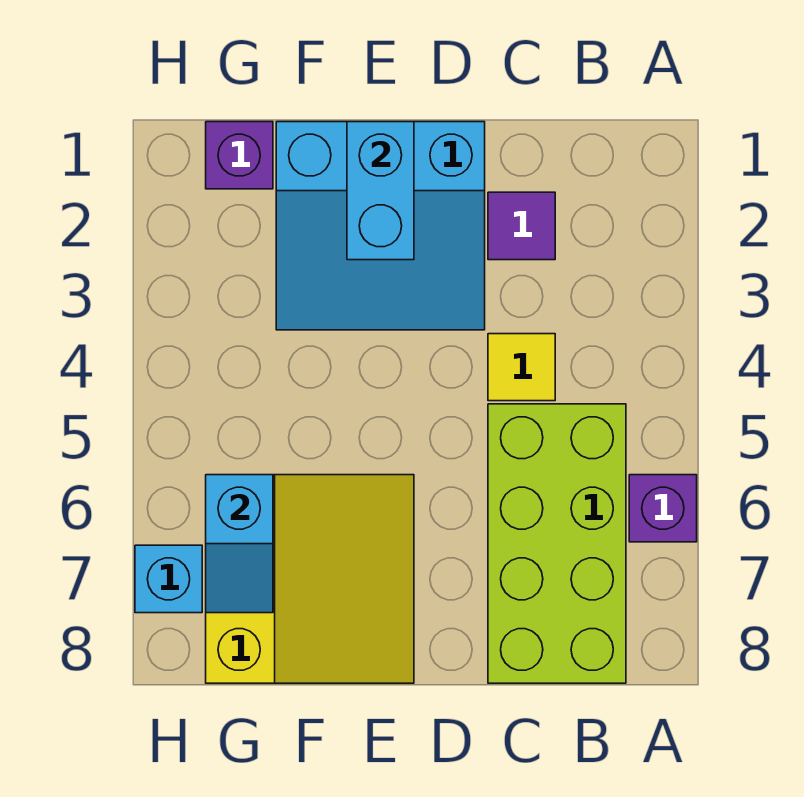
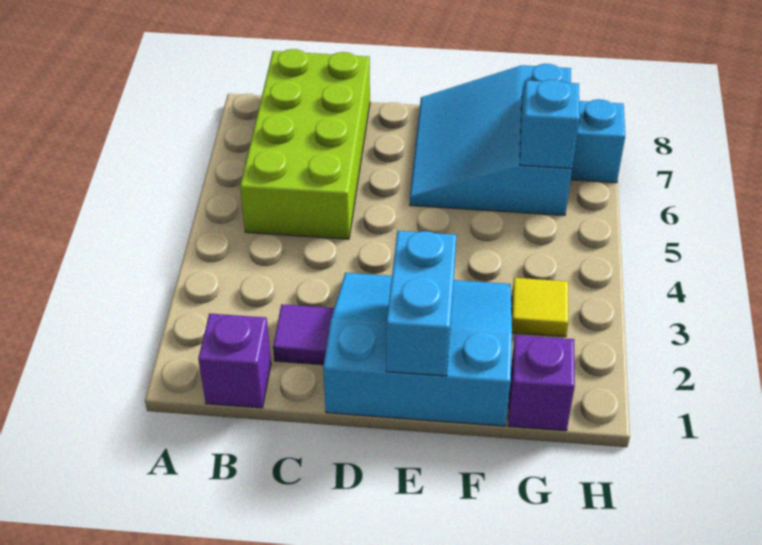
purple 1x1 brick [629,475,697,542] -> purple 1x1 brick moved to [198,313,271,408]
yellow 1x1 tile [488,334,555,401] -> yellow 1x1 tile moved to [512,278,568,337]
yellow 3x3 slope [206,475,414,683] -> cyan 3x3 slope [410,64,572,215]

